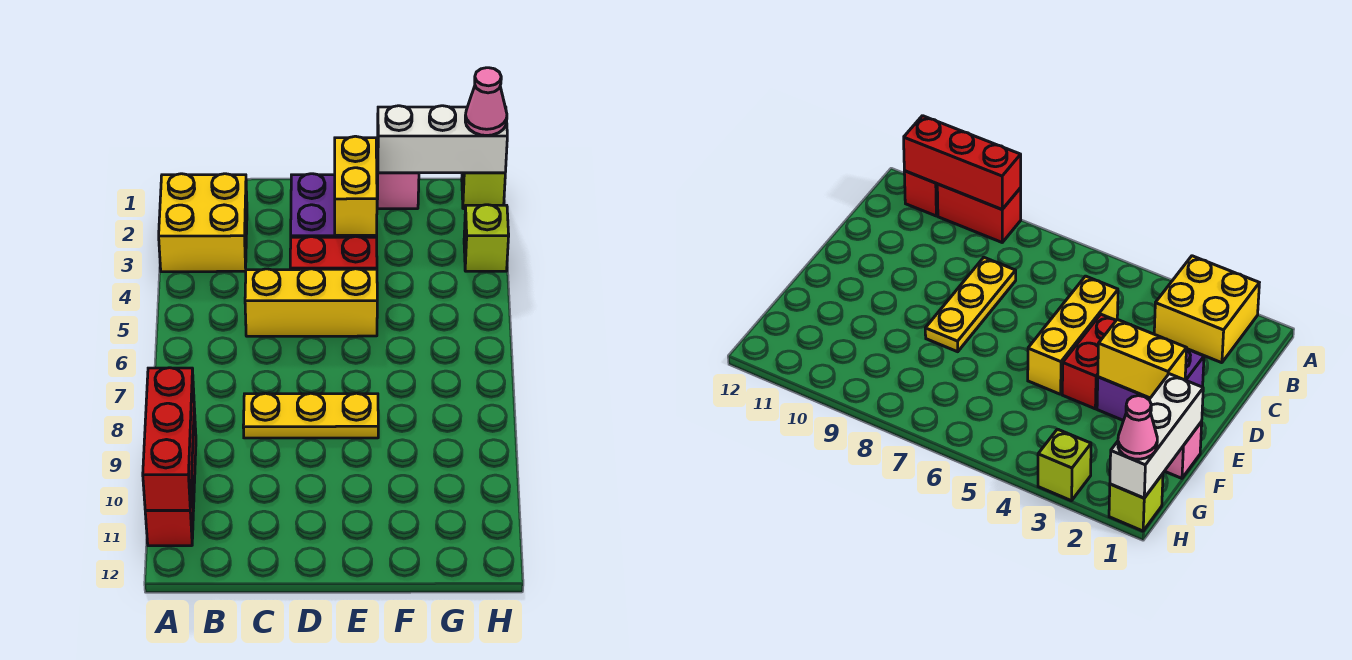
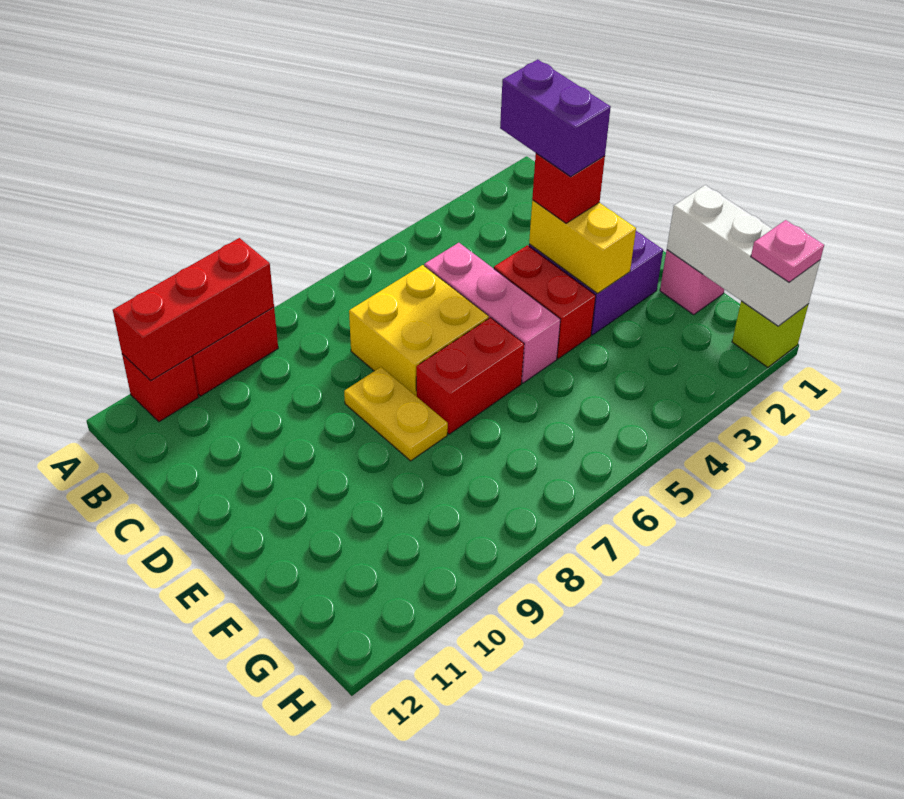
yellow 2x2 brick [159,174,247,272] -> yellow 2x2 brick moved to [349,265,489,396]
none -> purple 1x2 brick [500,60,611,177]
yellow 1x3 brick [245,269,377,336] -> pink 1x3 brick [424,243,561,383]
yellow 1x3 plate [243,393,378,438] -> yellow 1x2 plate [344,367,448,461]
none -> red 1x1 brick [532,153,605,223]
yellow 1x2 brick [335,136,377,235] -> yellow 1x2 brick turned to [529,200,636,293]
none -> red 1x2 brick [416,318,524,434]
pink 1x1 cone [465,68,507,136] -> pink 1x1 plate [751,220,824,282]
lime 1x1 brick [464,205,509,271] -> none

